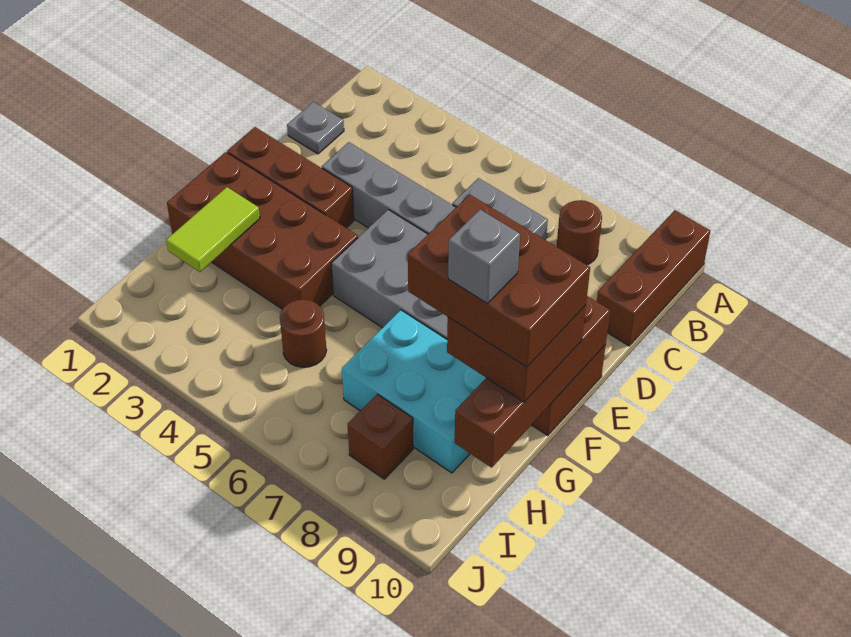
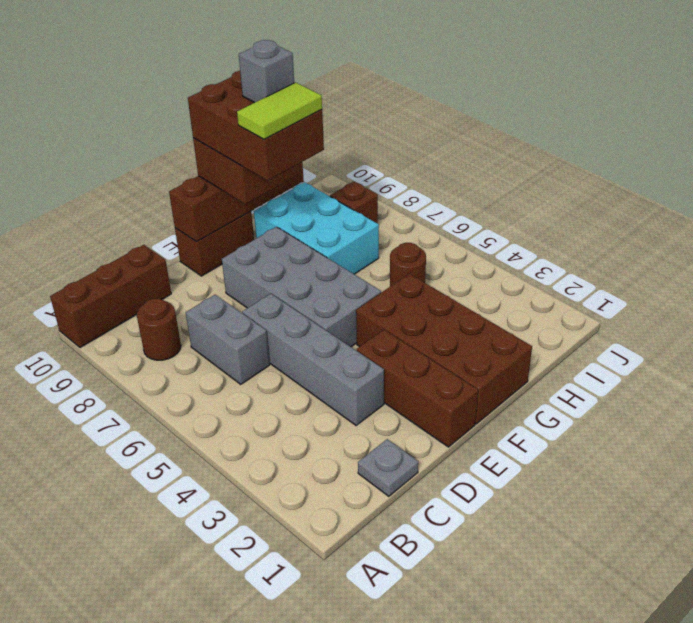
lime 1x2 tile [166,187,260,272] -> lime 1x2 tile moved to [237,82,322,139]

